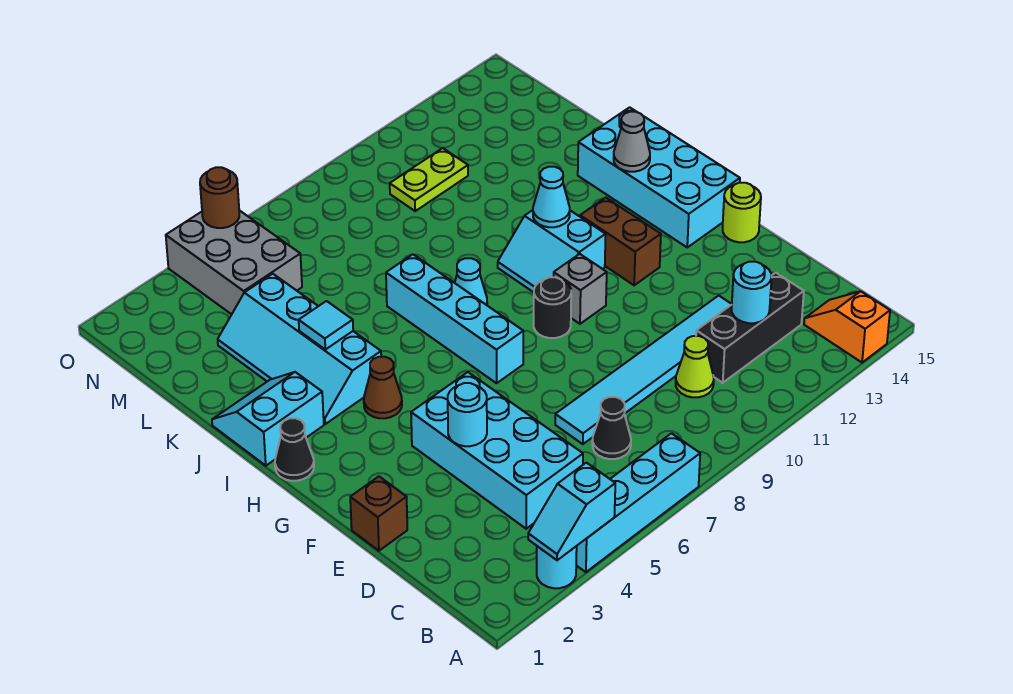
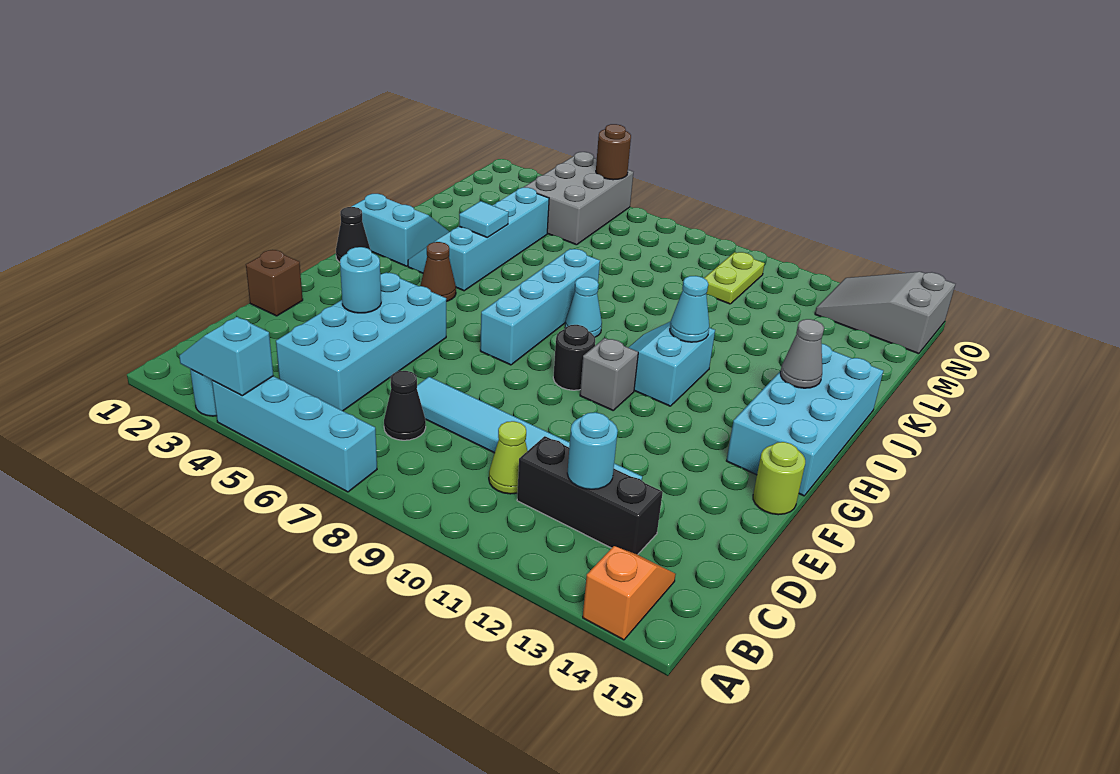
brown 1x2 brick [580,198,661,285] -> none
lime 1x2 plate [390,148,468,211] -> lime 1x2 plate turned to [704,252,765,304]
none -> grey 2x3 slope [815,272,955,354]

